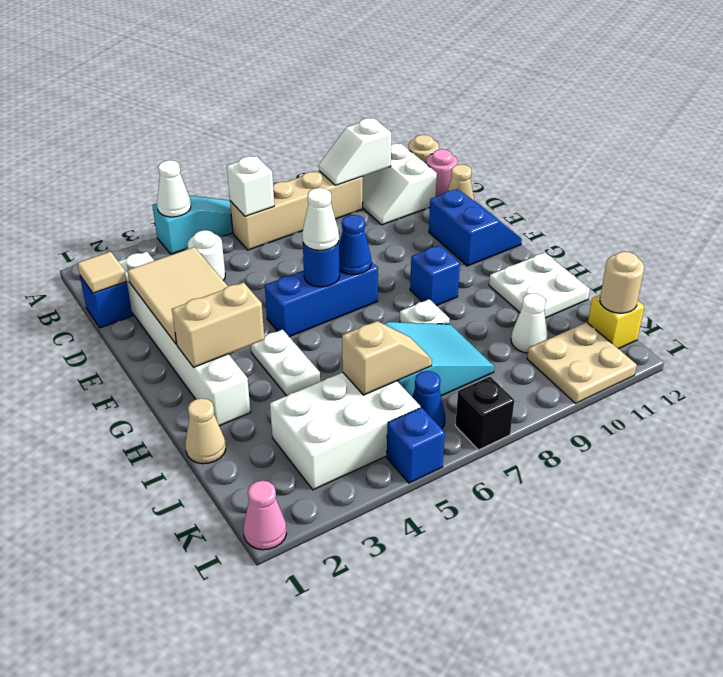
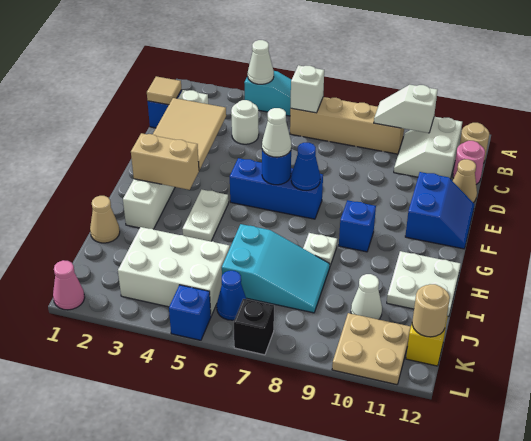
tan 1x2 slope [342,321,432,395] -> none

